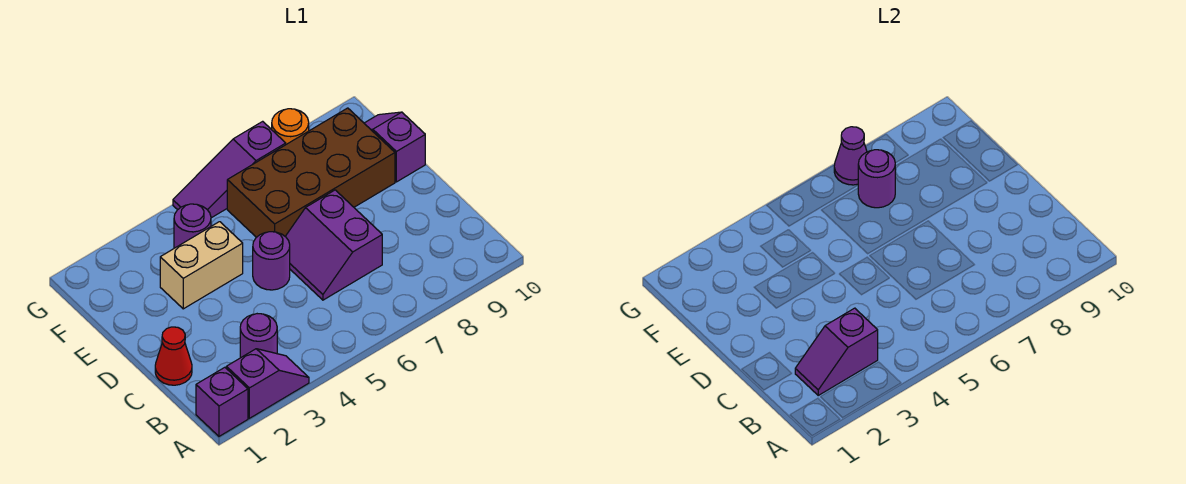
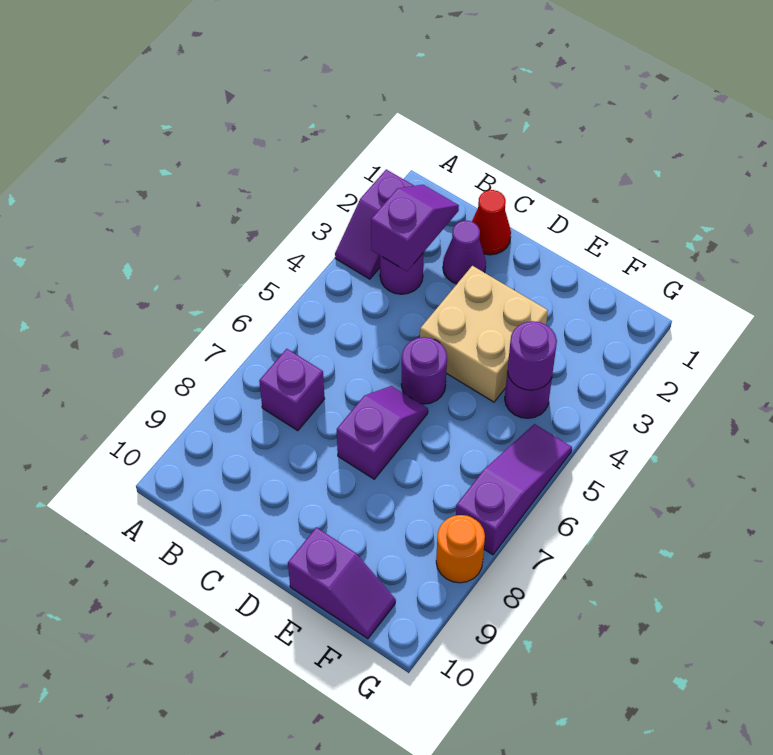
purple 1x1 brick [196,367,248,436] -> purple 1x1 brick moved to [259,349,325,431]
purple 2x2 slope [285,190,382,300] -> purple 1x2 slope [337,386,428,479]
tan 1x2 brick [160,222,243,309] -> tan 2x2 brick [420,266,548,402]
brown 2x4 brick [227,108,395,237] -> none
purple 1x1 round brick [858,150,895,208] -> purple 1x1 round brick moved to [507,321,557,390]
purple 1x1 cone [834,127,867,185] -> purple 1x1 cone moved to [443,221,486,284]

